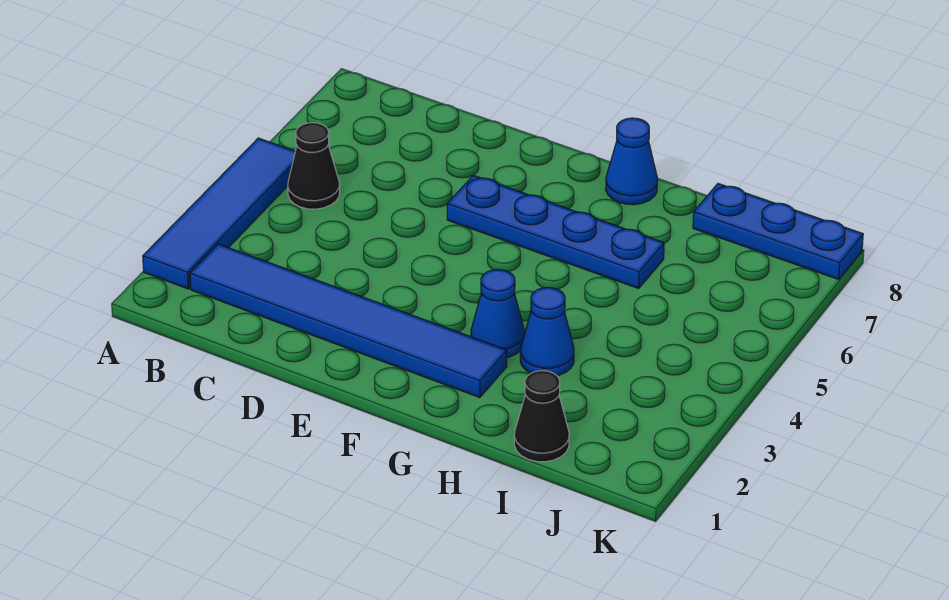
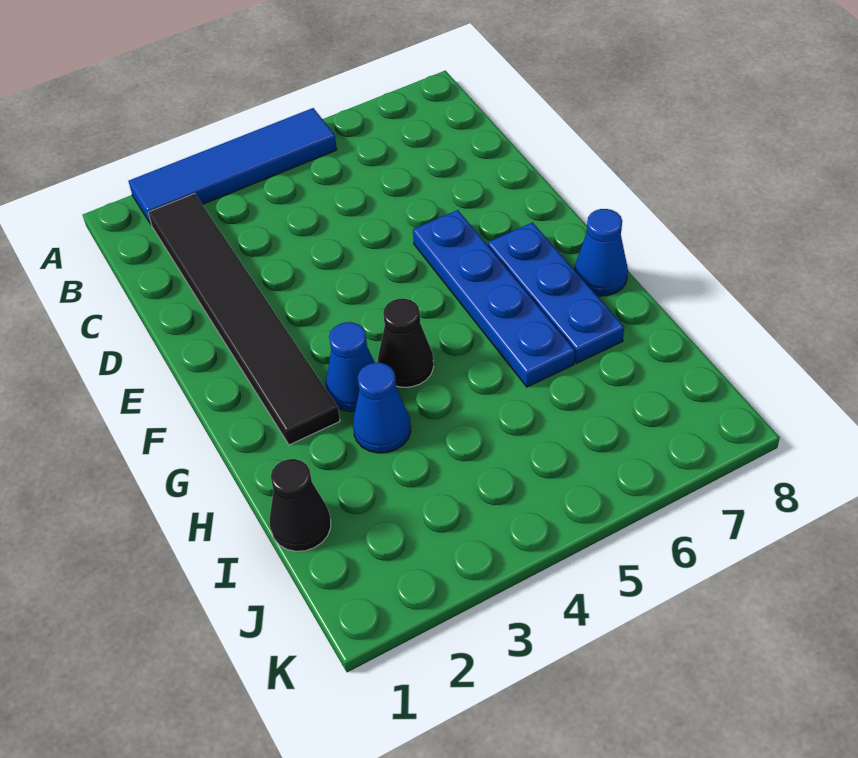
blue 1x6 tile [190,244,507,398] -> black 1x6 tile [148,194,340,445]
black 1x1 cone [288,123,340,209] -> black 1x1 cone moved to [378,299,434,387]
blue 1x3 plate [693,184,863,279] -> blue 1x3 plate moved to [488,223,624,363]

